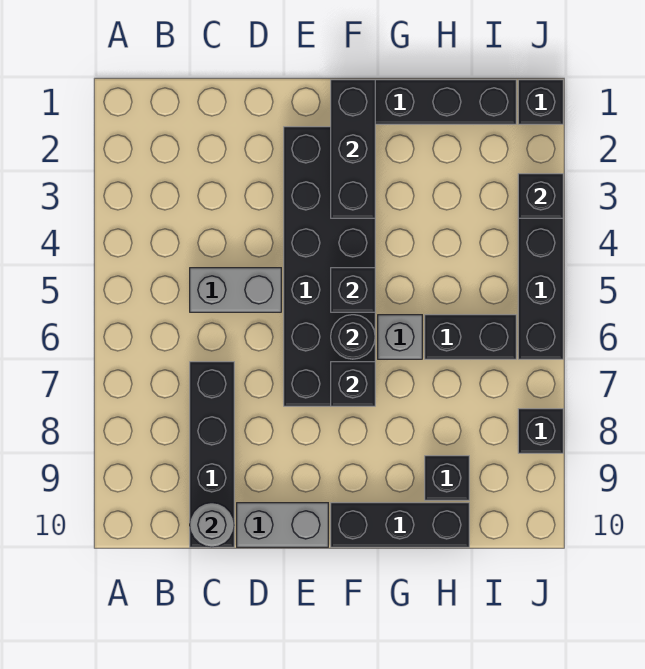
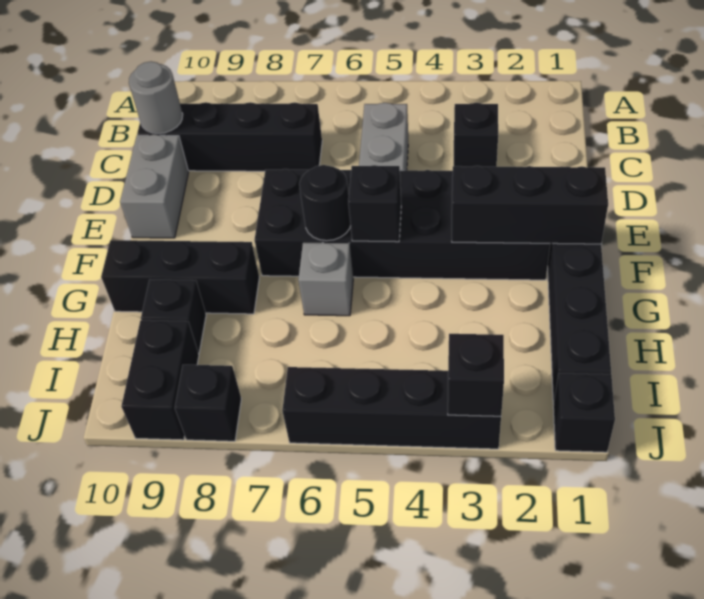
black 1x1 brick [331,362,375,406] -> black 1x1 brick moved to [454,103,498,167]
black 1x3 brick [331,503,469,547] -> black 1x3 brick turned to [101,240,259,314]
black 1x2 brick [425,315,516,359] -> black 1x2 brick moved to [121,320,199,440]

